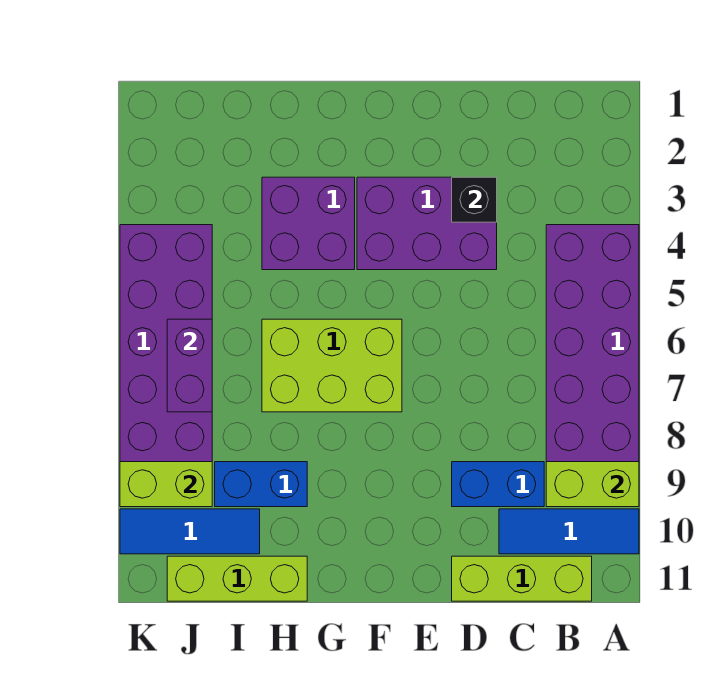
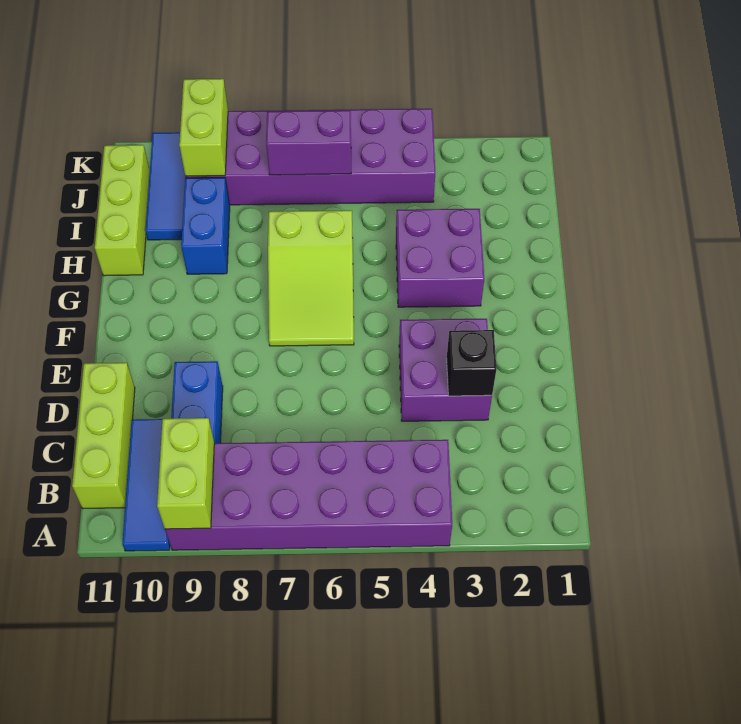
purple 2x3 brick [357,177,497,270] -> purple 2x2 brick [399,319,492,421]
lime 2x3 brick [262,319,402,412] -> lime 2x3 slope [268,210,354,346]

